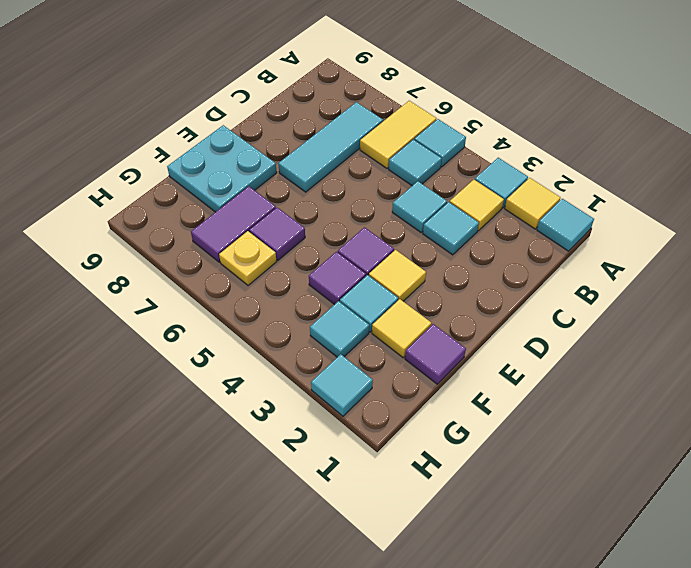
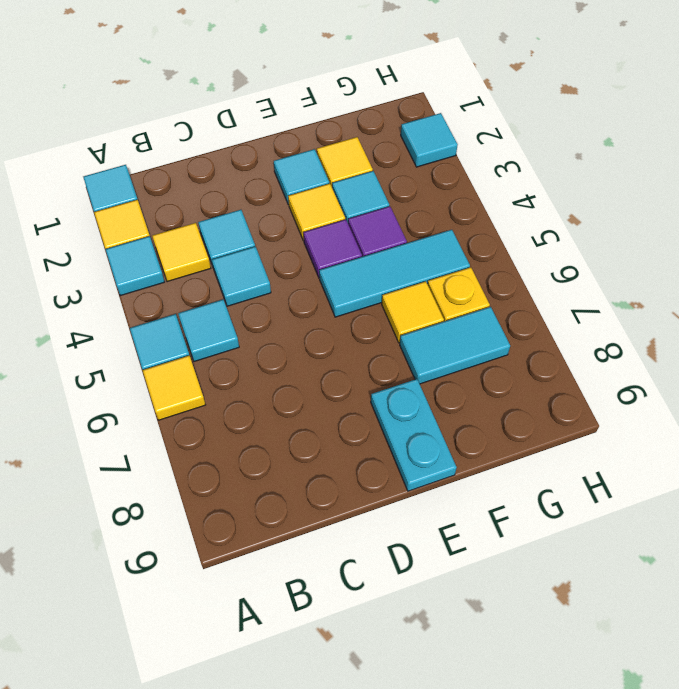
yellow 1x2 tile [360,101,436,168] -> yellow 1x1 tile [143,356,205,420]
cyan 1x3 tile [278,102,383,192] -> cyan 1x3 tile moved to [319,230,470,317]
cyan 2x2 plate [167,125,277,212] -> cyan 1x2 plate [371,379,457,491]
purple 1x1 tile [405,324,466,384] -> none
purple 1x1 tile [249,208,305,260] -> yellow 1x1 tile [382,281,444,343]
purple 1x2 tile [191,186,276,262] -> cyan 1x2 tile [400,307,510,384]
cyan 1x1 tile [310,301,369,357] -> cyan 1x1 tile moved to [274,149,329,204]

